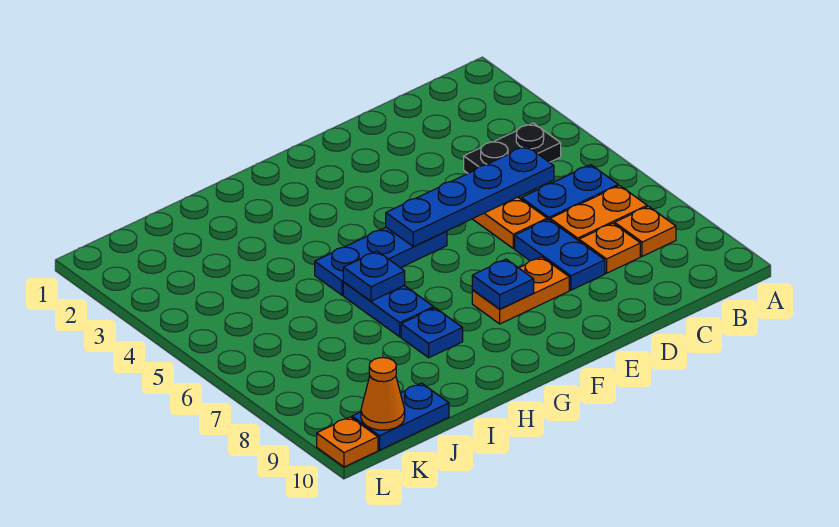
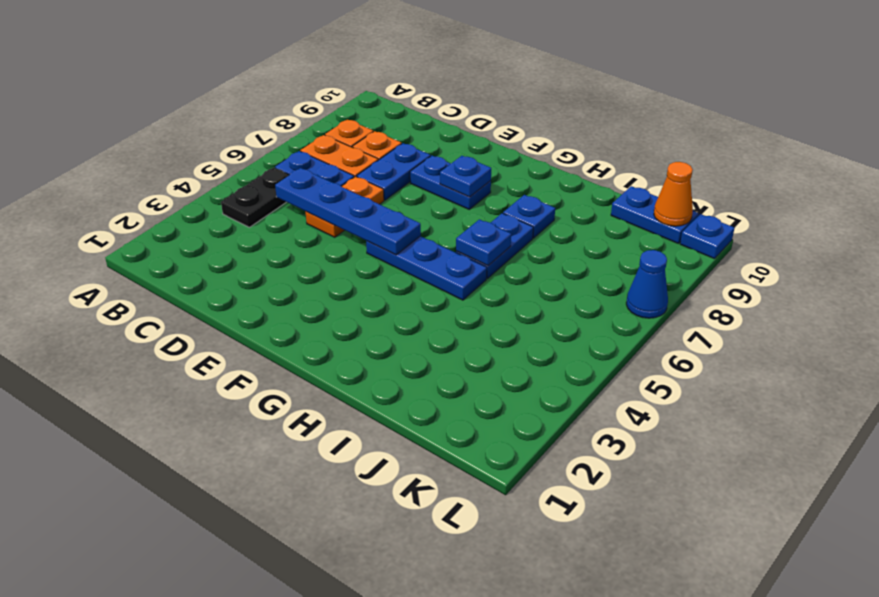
black 1x2 plate [464,123,561,173] -> black 1x2 plate turned to [221,168,289,227]
orange 1x2 plate [472,257,569,324] -> blue 1x2 plate [410,156,491,209]
none -> blue 1x1 cone [626,250,668,318]
orange 1x1 plate [317,417,378,467] -> blue 1x1 plate [680,214,734,259]

